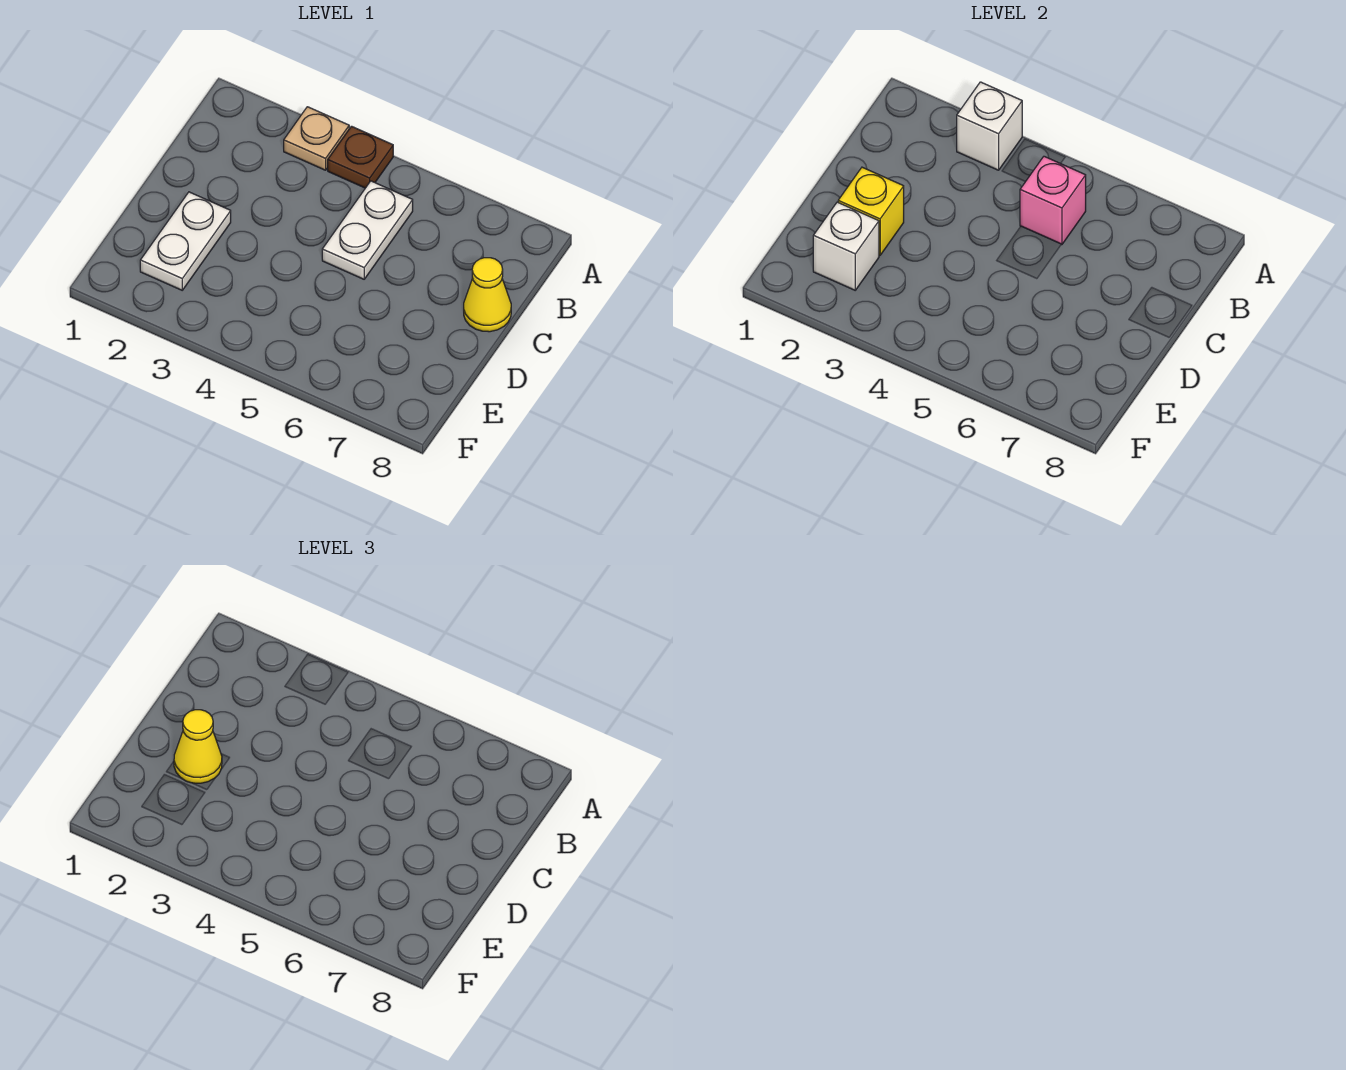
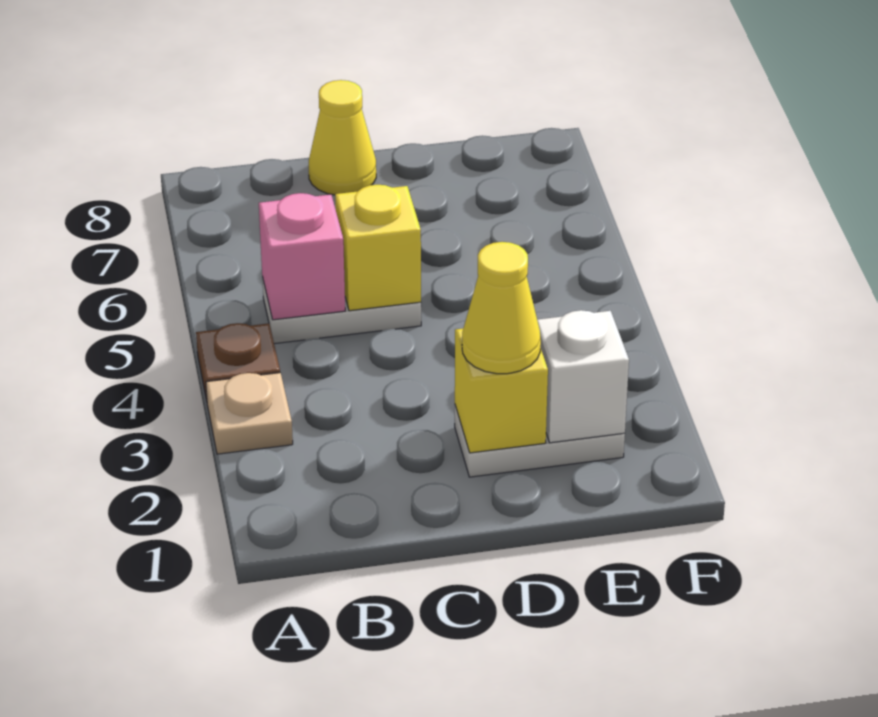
white 1x1 brick [957,82,1022,170] -> none
none -> yellow 1x1 brick [335,185,421,311]

